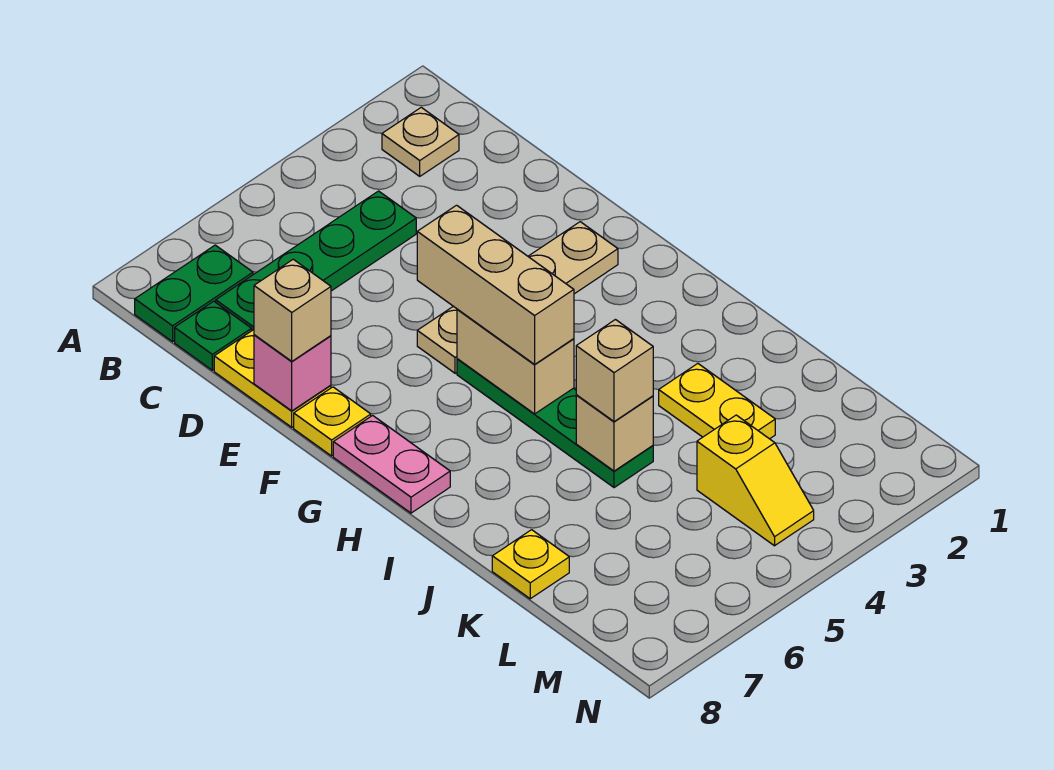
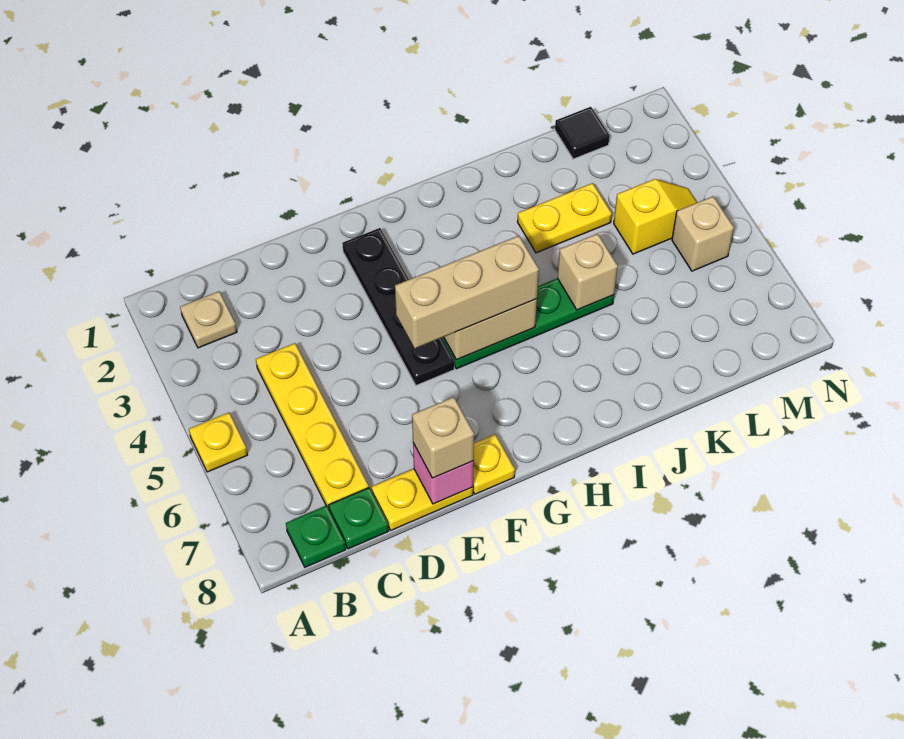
green 1x2 plate [135,245,253,342] -> green 1x1 plate [286,506,346,567]
green 1x4 plate [216,191,416,330] -> yellow 1x4 plate [256,343,369,509]
tan 1x4 plate [417,222,618,373] -> black 1x4 plate [342,228,454,385]
pink 1x2 plate [333,415,450,513] -> none
tan 1x1 brick [576,320,653,422] -> tan 1x1 brick moved to [672,196,734,271]
yellow 1x1 plate [492,530,569,599] -> yellow 1x1 plate moved to [189,413,247,472]
none -> black 1x1 tile [555,107,610,159]

